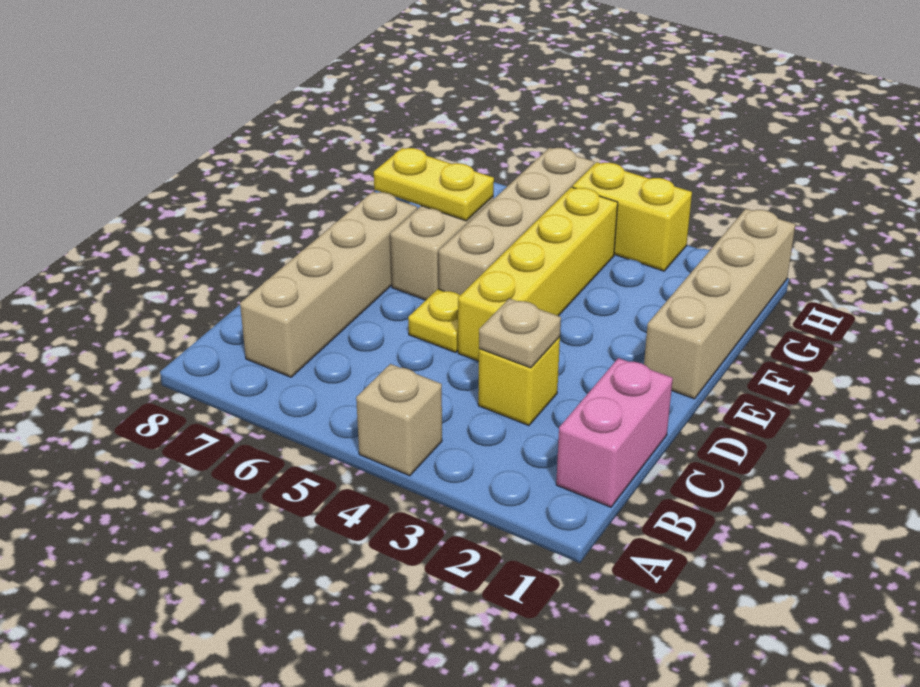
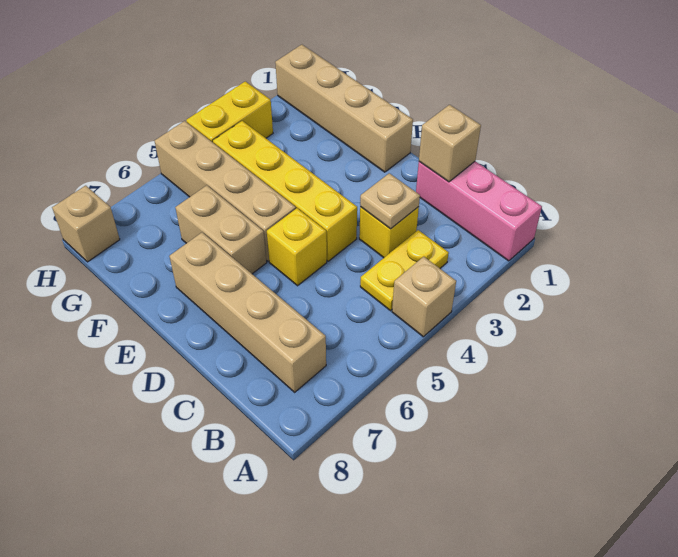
pink 1x2 brick [556,358,673,507] -> pink 1x3 brick [416,161,542,261]
none -> tan 1x1 brick [419,105,481,182]
yellow 1x1 plate [408,289,460,352] -> yellow 1x1 brick [267,208,327,286]
yellow 1x2 plate [374,148,494,221] -> yellow 1x2 plate moved to [360,230,449,311]
none -> tan 1x1 brick [52,186,120,262]

